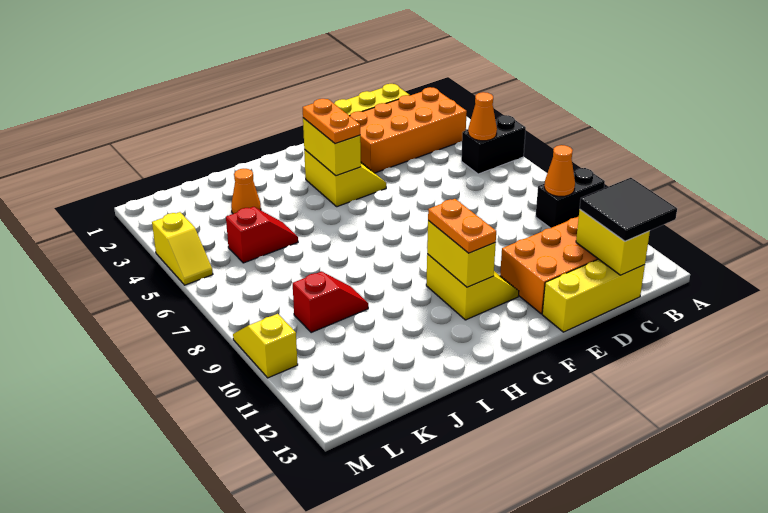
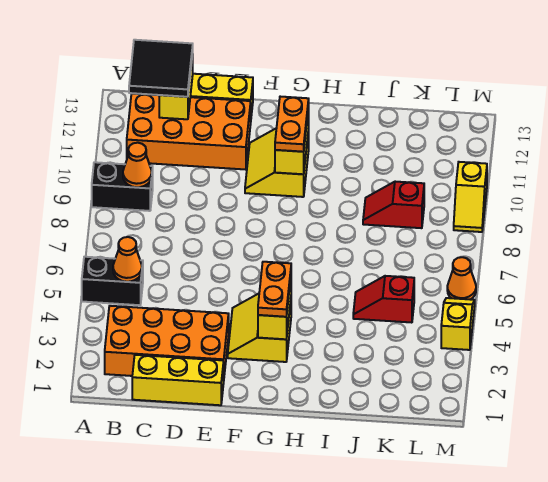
orange 1x1 cone [231,169,261,214] -> orange 1x1 cone moved to [447,257,476,300]

